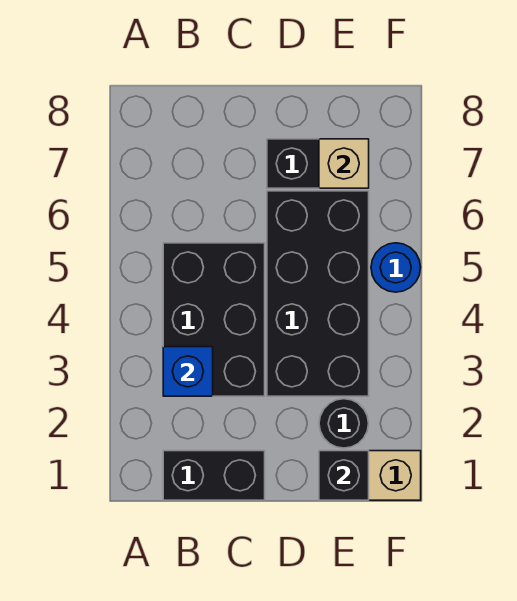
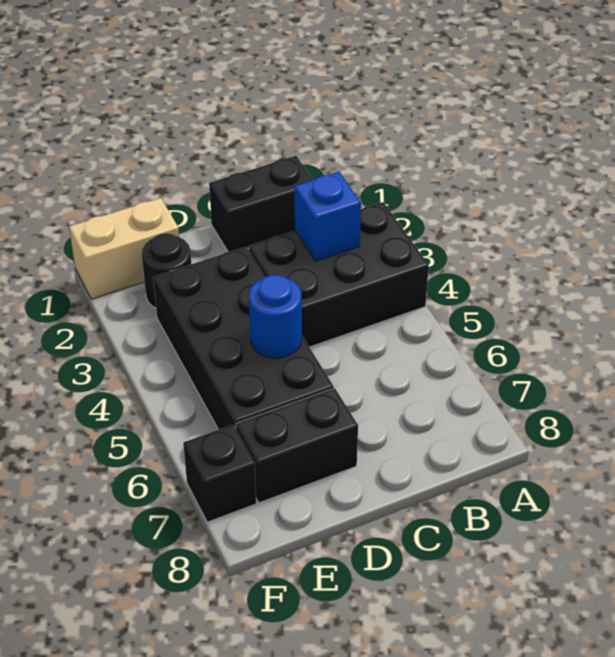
black 2x3 brick [163,243,265,396] -> black 2x3 brick turned to [249,202,429,347]
black 1x1 brick [319,451,369,500] -> black 1x1 brick moved to [183,425,256,522]
tan 1x1 brick [319,139,369,188] -> none
blue 1x1 round brick [371,243,421,292] -> blue 1x1 round brick moved to [249,275,302,358]

